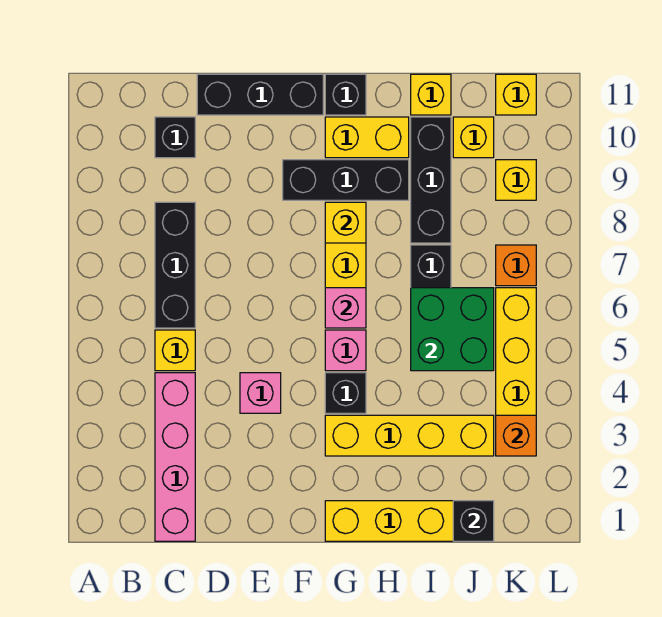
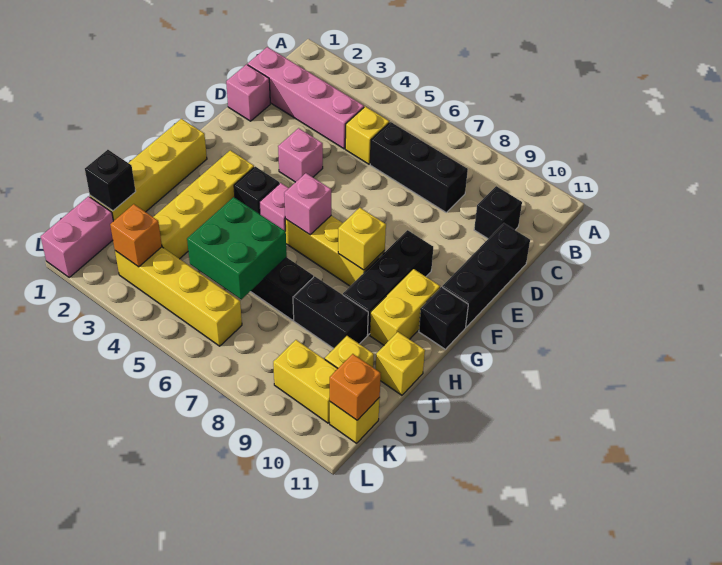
none -> pink 1x1 brick [226,64,270,121]
black 1x3 brick [411,117,451,243] -> black 1x2 brick [293,276,368,349]
none -> pink 1x2 brick [41,196,113,277]
orange 1x1 brick [496,245,536,286] -> orange 1x1 brick moved to [330,354,381,420]
yellow 1x1 brick [496,160,536,200] -> yellow 1x2 brick [273,340,338,423]

